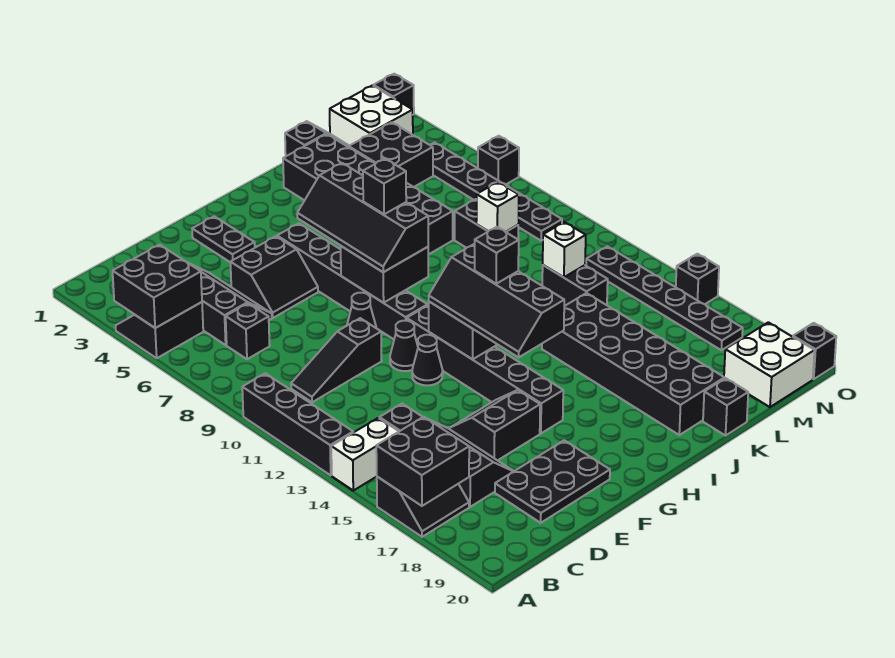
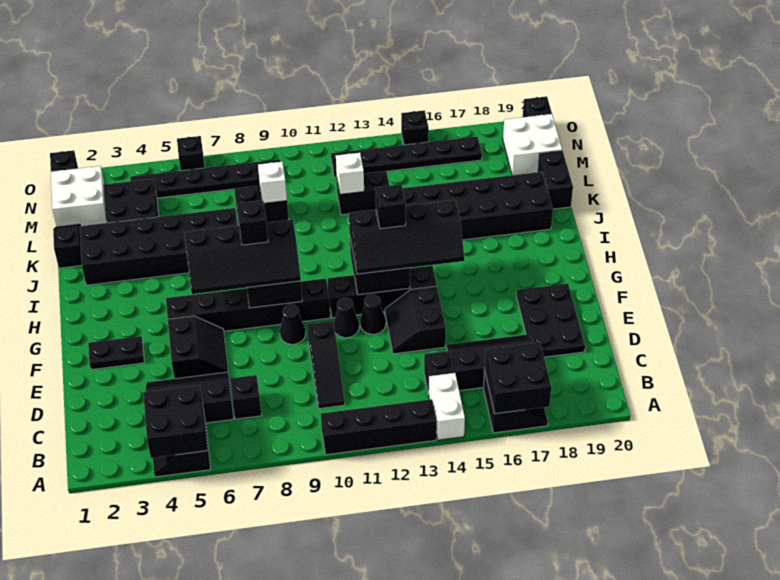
black 2x2 slope [450,390,540,460] -> black 2x2 slope moved to [385,286,446,354]
black 1x6 brick [407,305,563,434] -> black 1x4 brick [328,266,437,318]
black 1x1 brick [703,378,748,436] -> black 1x2 brick [537,150,573,209]

